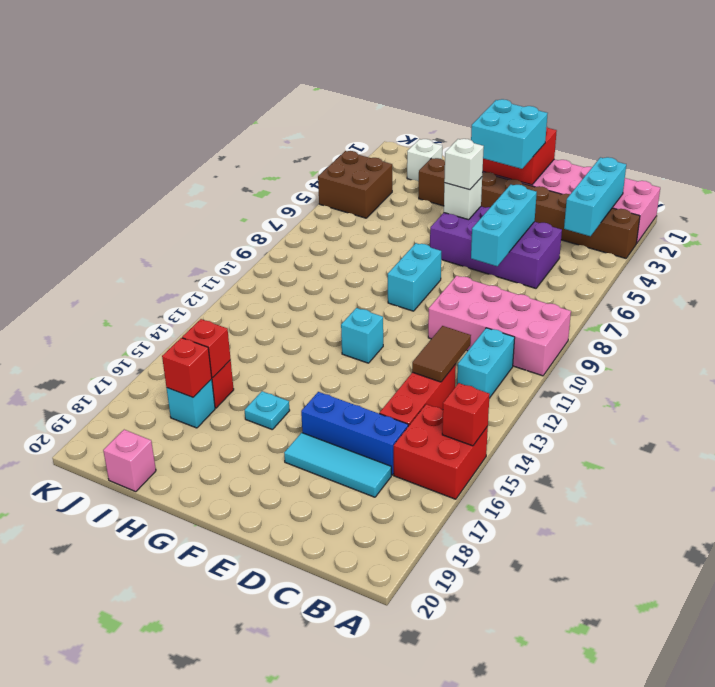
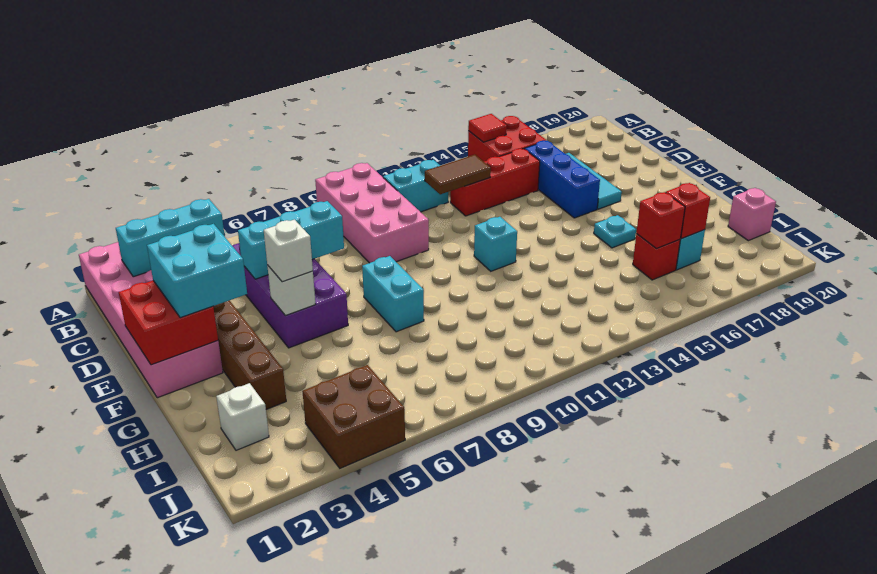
red 1x1 brick [442,383,490,446] -> red 1x1 tile [468,114,507,142]
cyan 1x2 brick [388,243,441,311] -> cyan 1x2 brick turned to [362,256,424,332]

